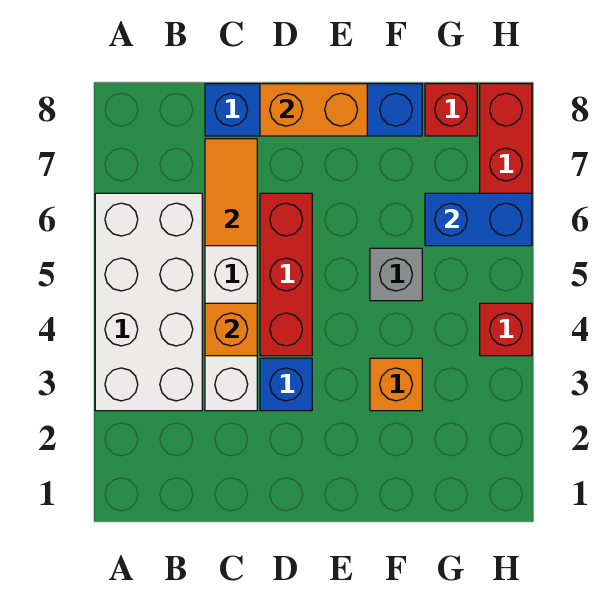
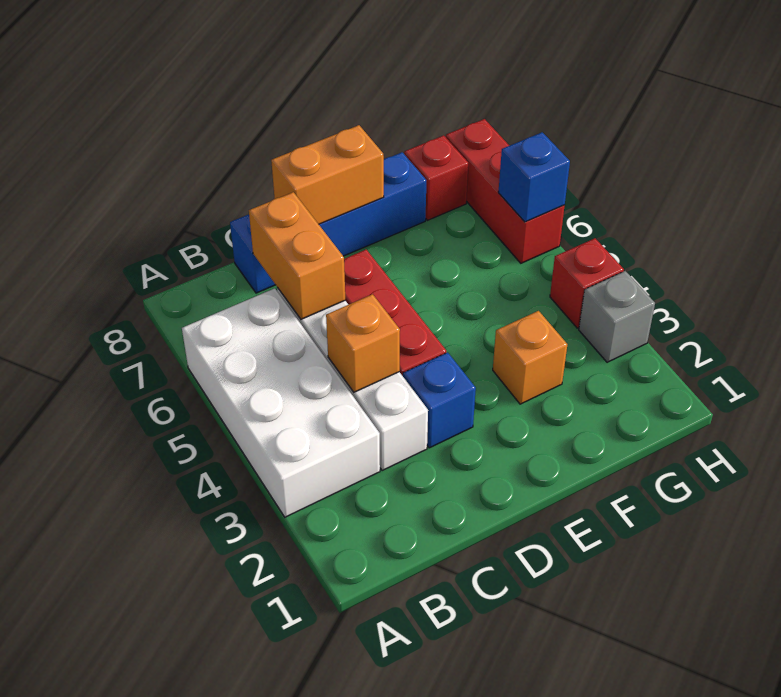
orange 1x2 tile [205,139,257,246] -> orange 1x2 brick [249,192,345,319]
grey 1x1 brick [370,248,422,301] -> grey 1x1 brick moved to [579,271,655,362]
blue 1x2 brick [425,193,532,246] -> blue 1x1 brick [498,132,570,222]

